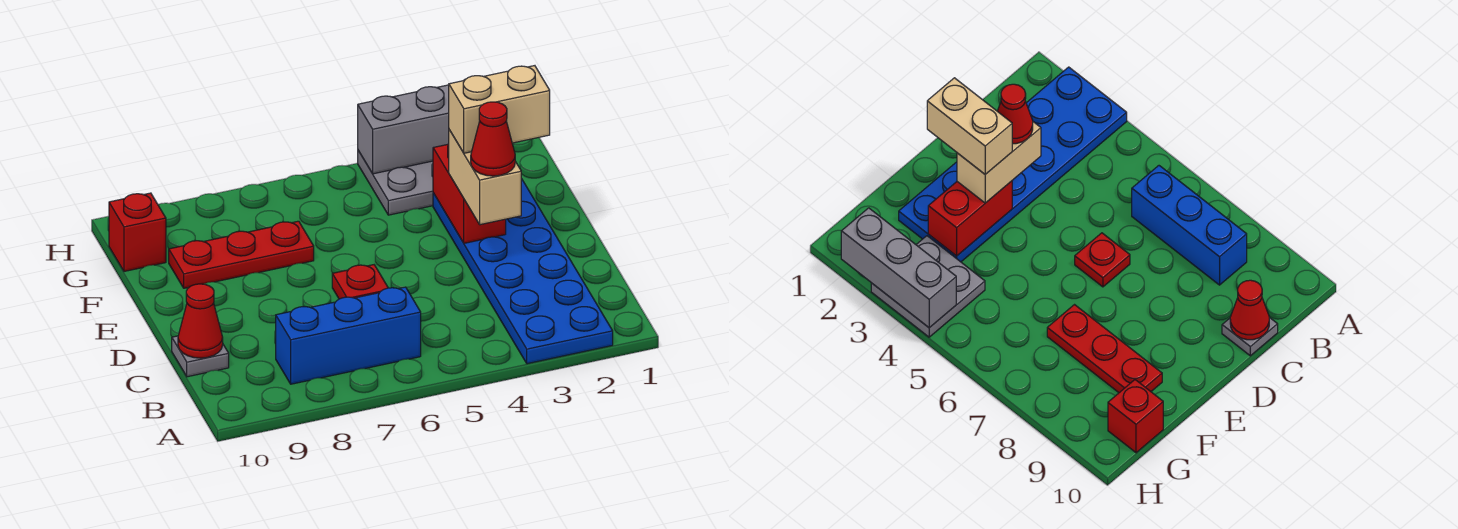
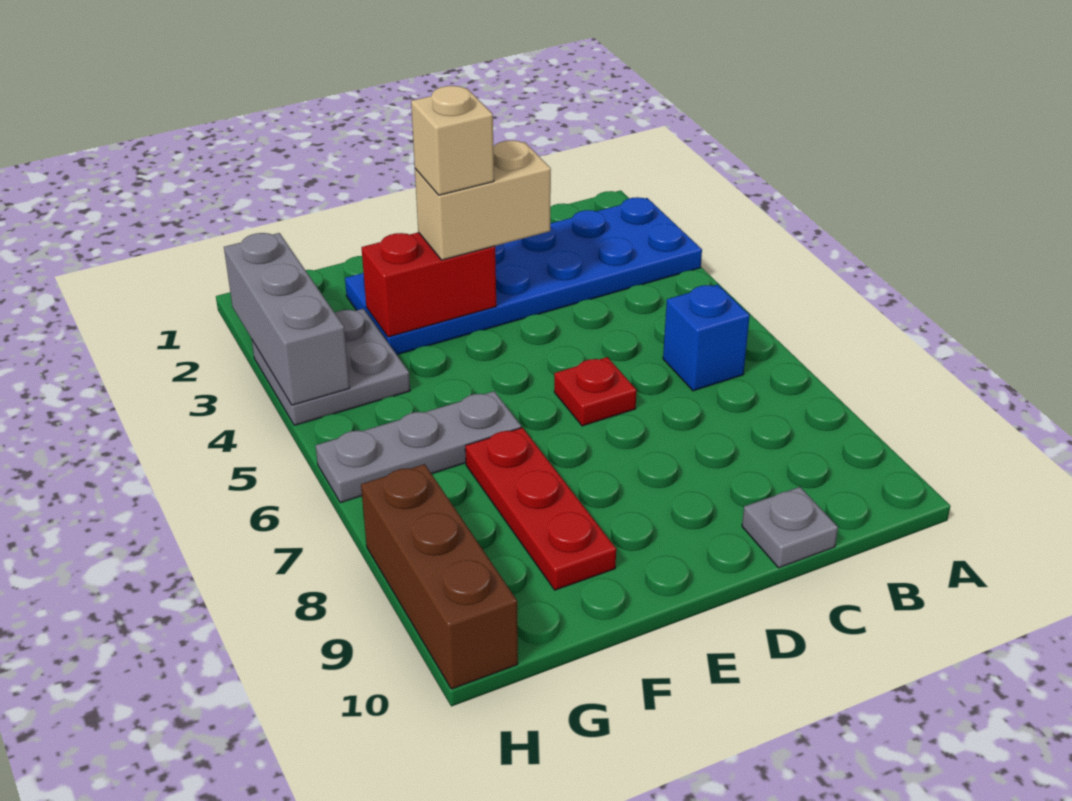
blue 1x3 brick [276,287,421,384] -> blue 1x1 brick [663,284,750,391]
red 1x1 cone [178,284,223,358] -> none
red 1x1 cone [471,102,515,176] -> none
tan 1x2 brick [449,66,550,153] -> tan 1x1 brick [411,86,494,195]
none -> grey 1x3 plate [316,391,521,503]
red 1x1 brick [109,193,166,271] -> none
none -> brown 1x3 brick [361,464,518,689]

